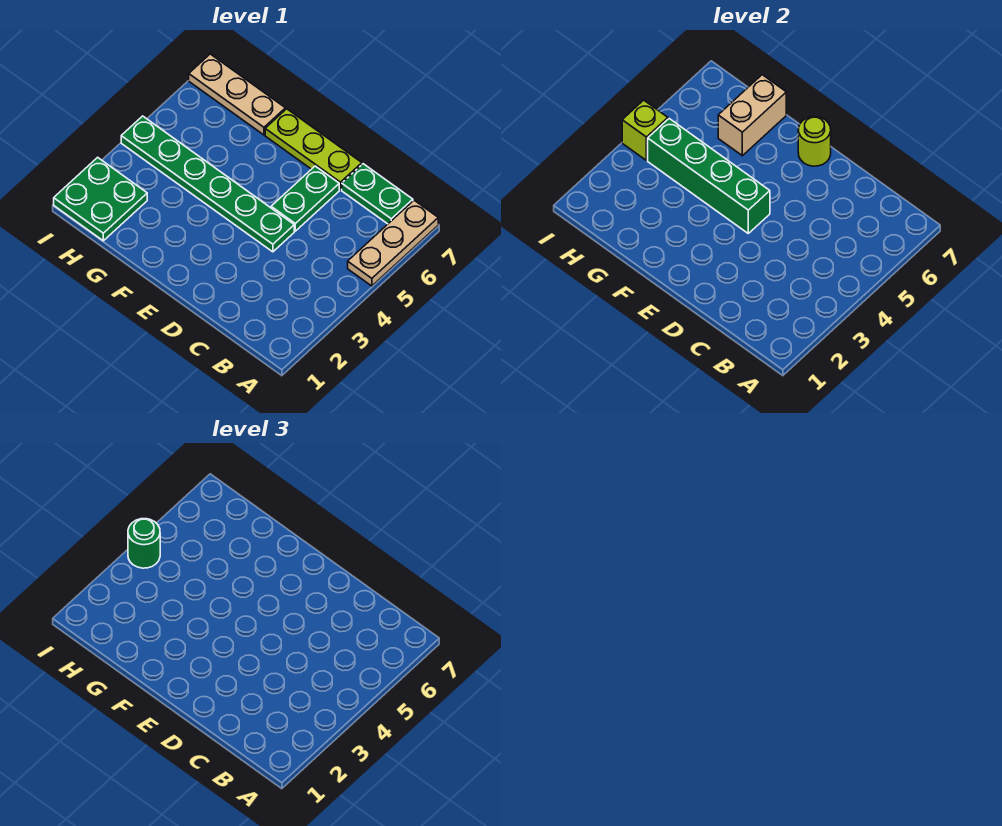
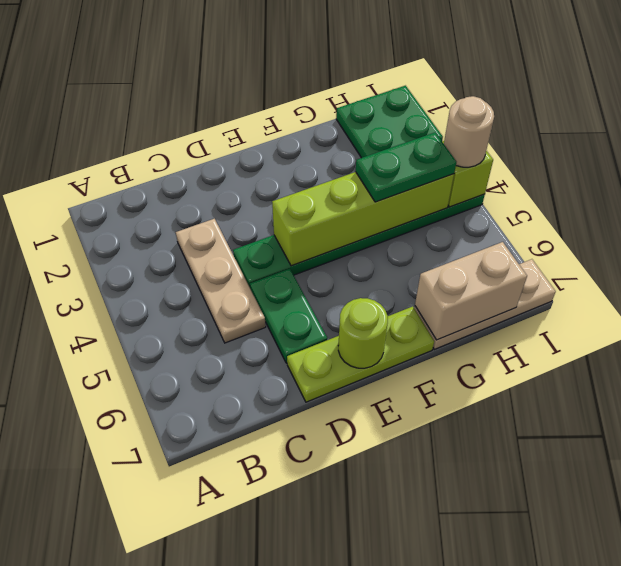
tan 1x3 plate [348,200,438,286] -> tan 1x3 plate moved to [176,219,266,343]
green 1x2 plate [342,164,413,224] -> green 1x2 plate moved to [356,133,456,202]
green 1x4 brick [648,119,770,233] -> lime 1x4 brick [272,172,454,266]
tan 1x2 brick [718,75,786,156] -> tan 1x2 brick turned to [415,242,527,340]
green 1x1 round brick [128,519,160,568] -> tan 1x1 round brick [444,96,494,167]

